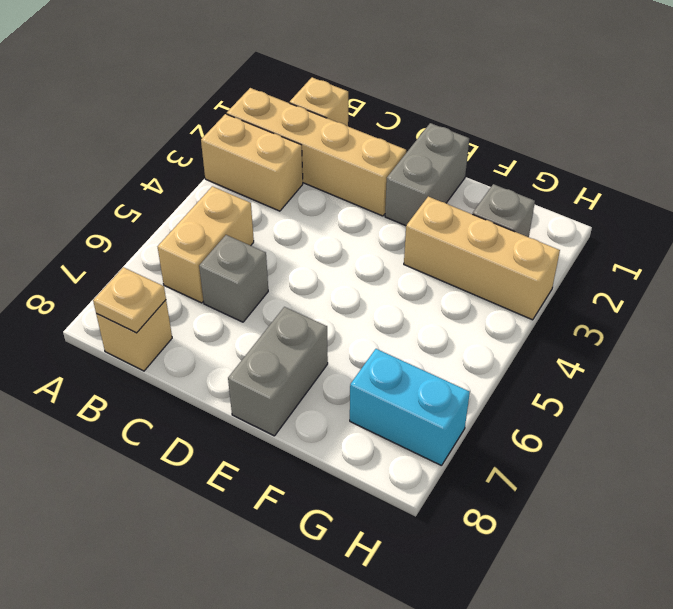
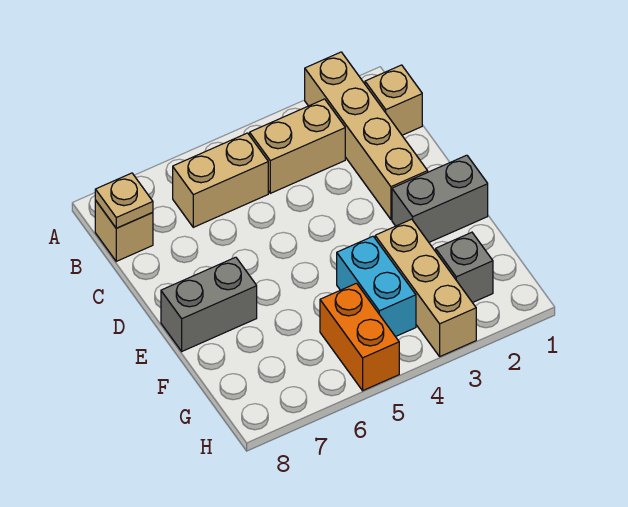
tan 1x2 brick [201,114,303,211] -> tan 1x2 brick turned to [250,99,345,193]
grey 1x1 brick [199,235,268,322] -> none
none -> orange 1x2 brick [320,283,399,391]
cyan 1x2 brick [350,349,470,466] -> cyan 1x2 brick moved to [337,236,416,337]

